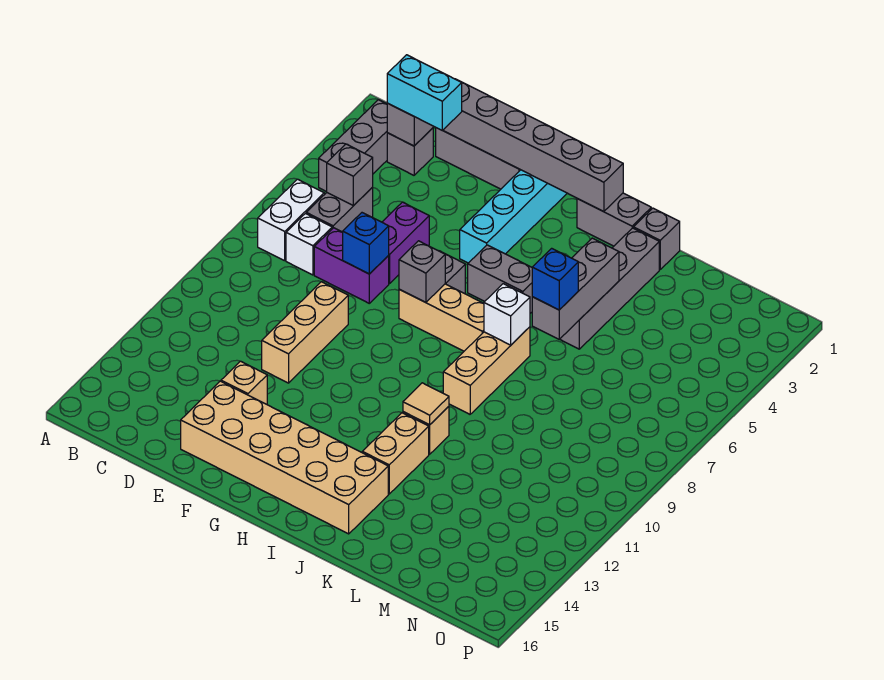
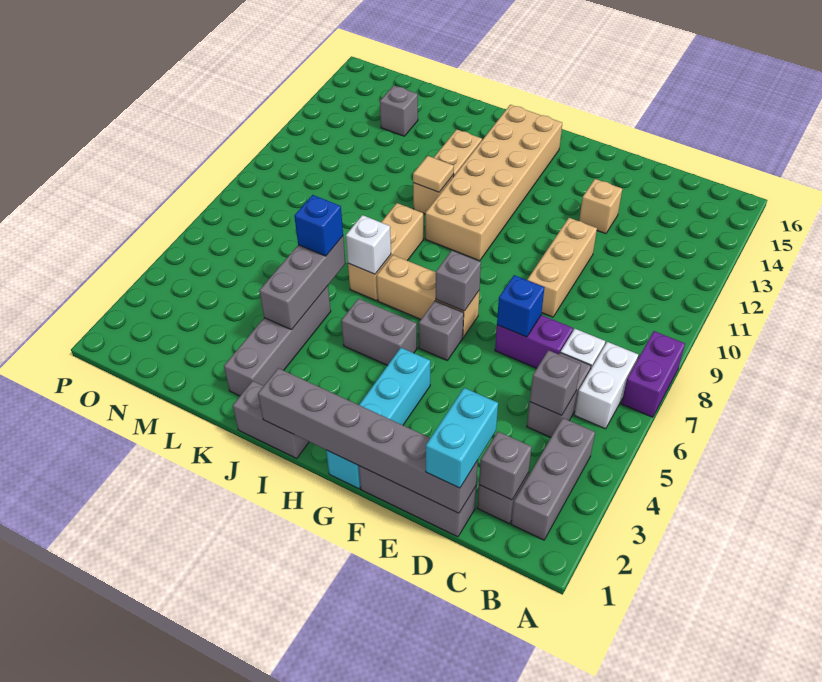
cyan 1x2 brick [387,55,462,131] -> cyan 1x2 brick turned to [426,388,498,488]
purple 1x2 brick [382,202,429,283] -> purple 1x2 brick moved to [621,331,685,417]
tan 2x6 brick [181,381,388,534] -> tan 2x6 brick turned to [425,105,562,261]
grey 1x1 brick [634,208,680,269] -> grey 1x1 brick moved to [380,86,418,136]

